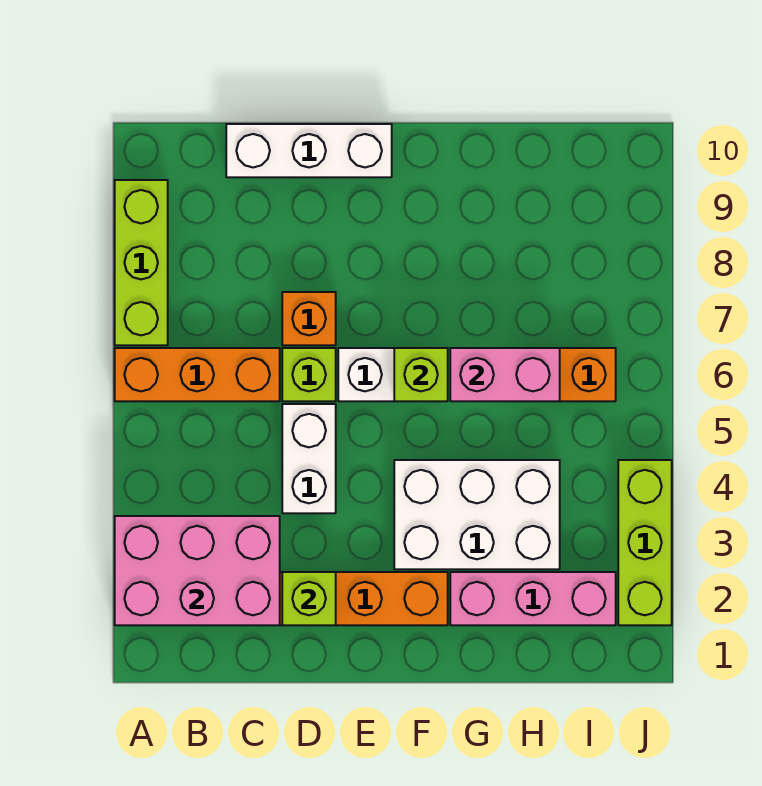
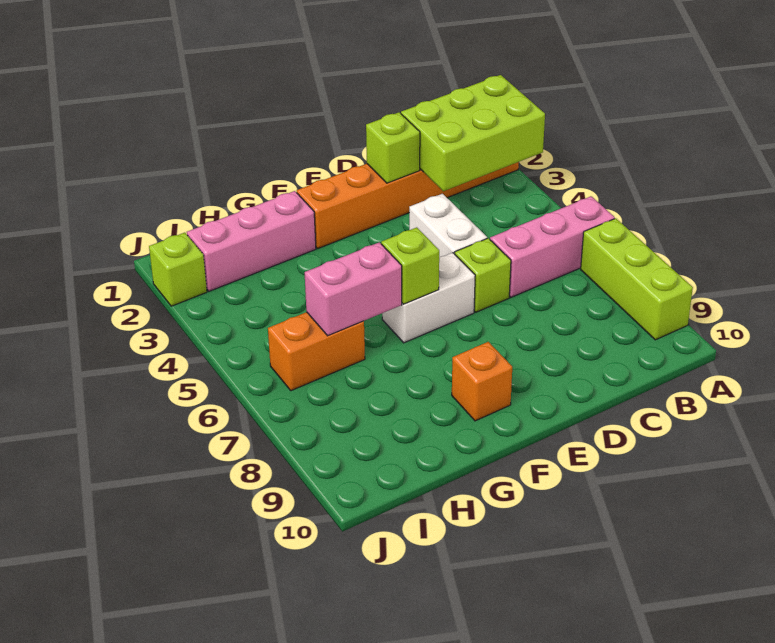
pink 2x3 brick [115,516,280,625] -> lime 2x3 brick [401,75,545,191]
orange 1x3 brick [115,348,280,401] -> pink 1x3 brick [490,196,615,297]
white 1x3 brick [226,124,392,177] -> none
orange 1x1 brick [282,292,336,345] -> orange 1x1 brick moved to [452,342,512,421]
white 2x3 brick [394,460,560,569] -> none
lime 1x3 brick [618,460,672,625] -> lime 1x1 brick [149,233,207,306]

